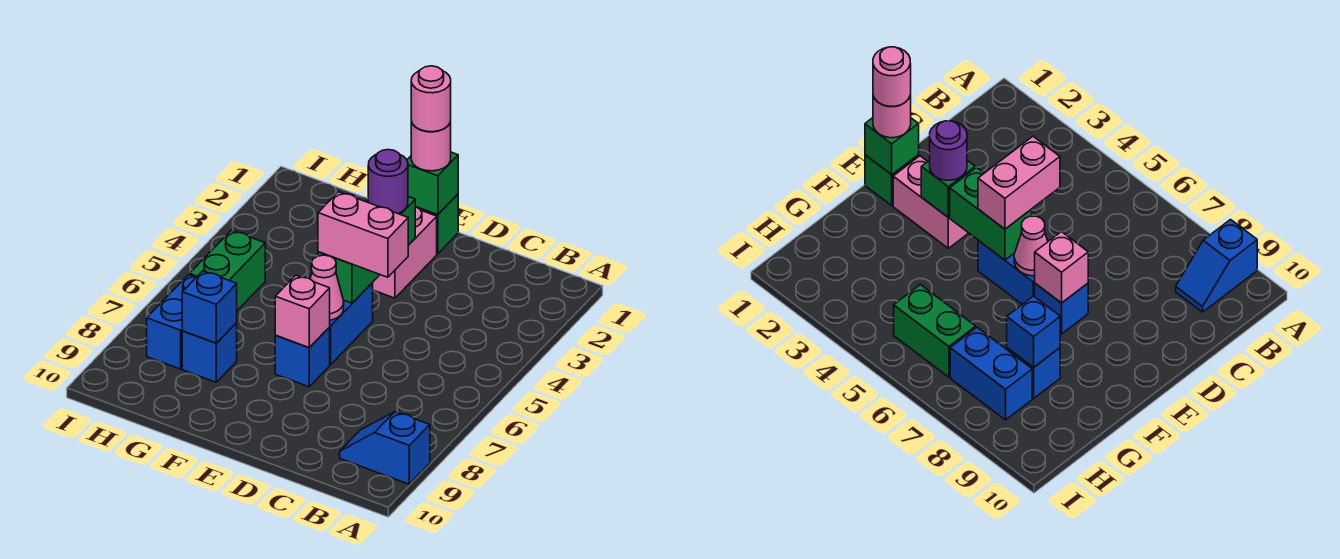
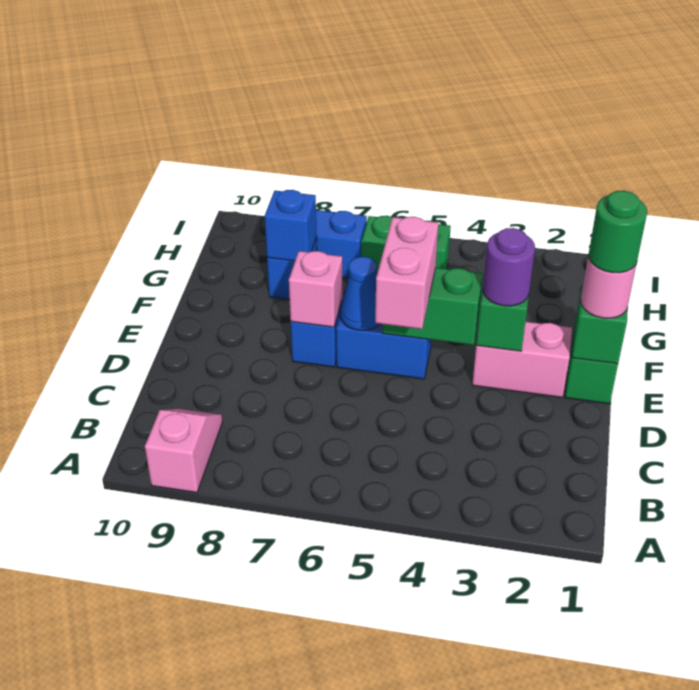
blue 1x2 slope [340,412,430,484] -> pink 1x2 slope [145,409,223,492]
pink 1x1 round brick [411,66,451,132] -> green 1x1 round brick [588,191,647,273]
pink 1x1 cone [310,255,344,320] -> blue 1x1 cone [340,257,380,330]

